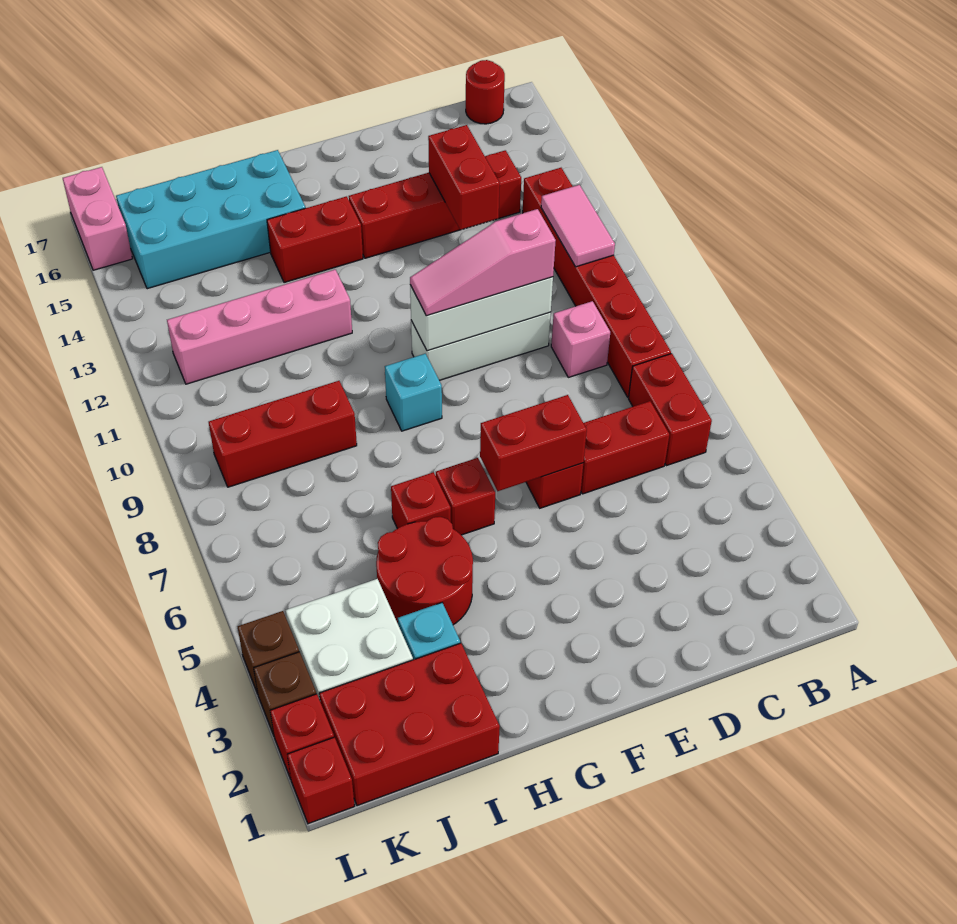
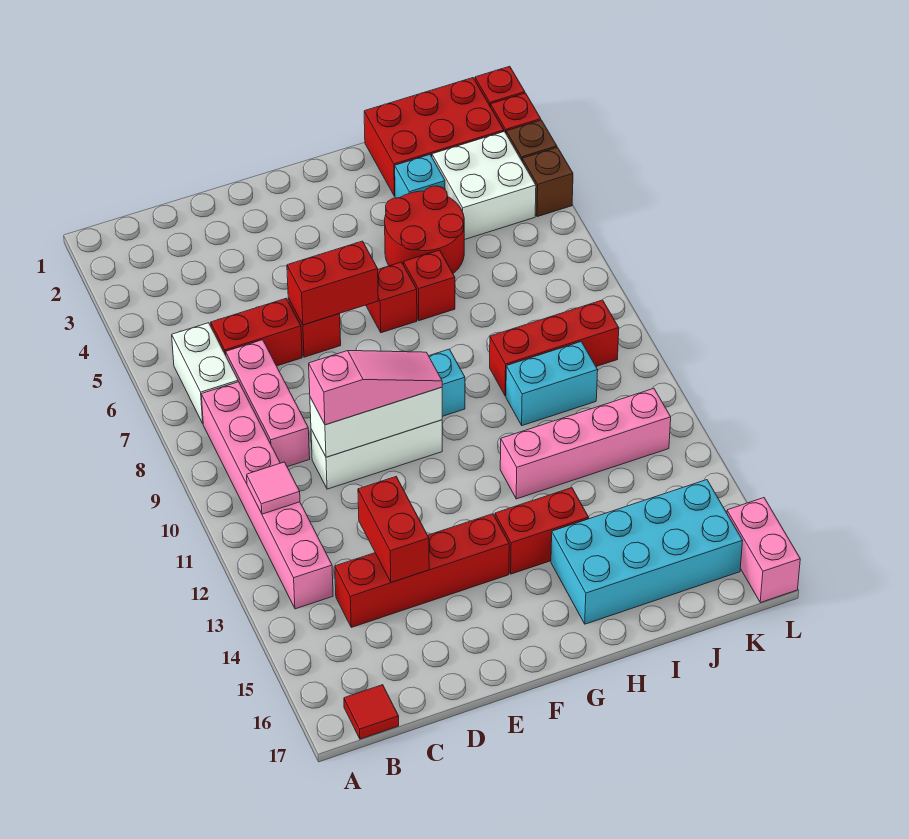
red 1x2 brick [629,354,712,466] -> white 1x2 brick [172,323,238,423]
red 1x6 brick [523,168,671,397] -> pink 1x6 brick [201,382,333,609]
pink 1x2 tile [541,185,615,267] -> pink 1x1 tile [247,462,300,514]
red 1x1 round brick [466,60,505,124] -> red 1x1 tile [344,685,399,739]
pink 1x1 brick [551,301,610,377] -> pink 1x3 brick [226,340,310,467]
none -> cyan 1x2 brick [506,342,598,426]

